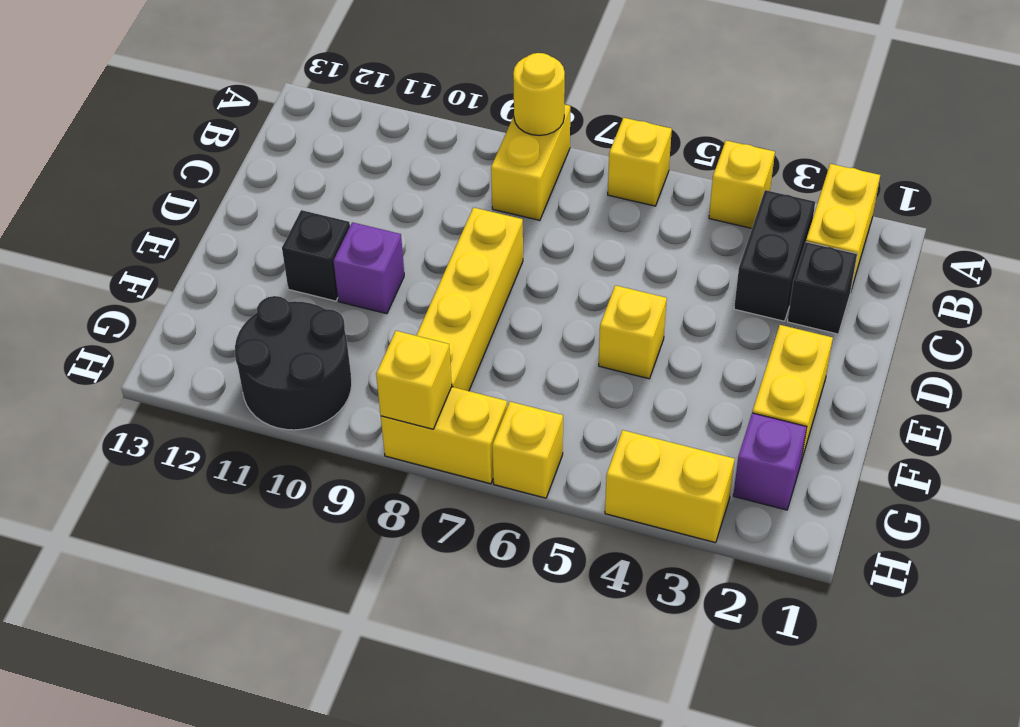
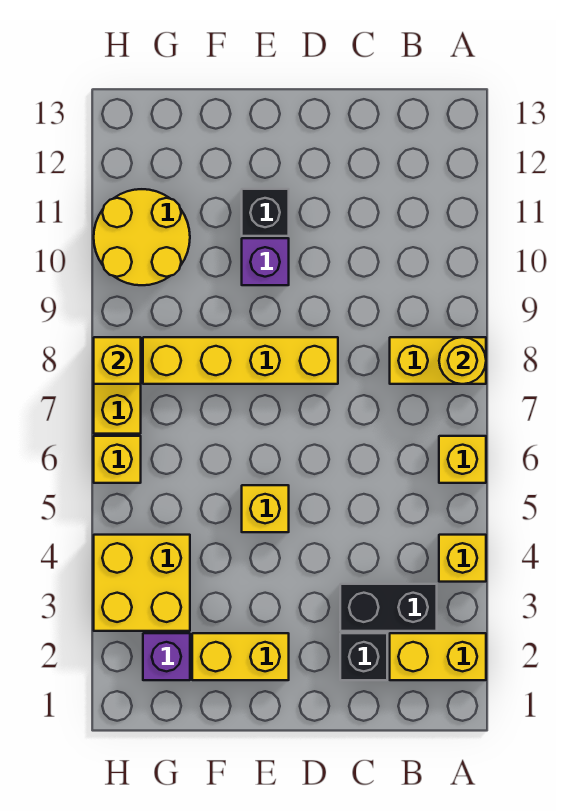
black 2x2 round brick [235,296,352,430] -> yellow 2x2 round brick [94,189,190,285]
yellow 1x2 brick [605,430,735,543] -> yellow 2x2 brick [94,535,190,631]

